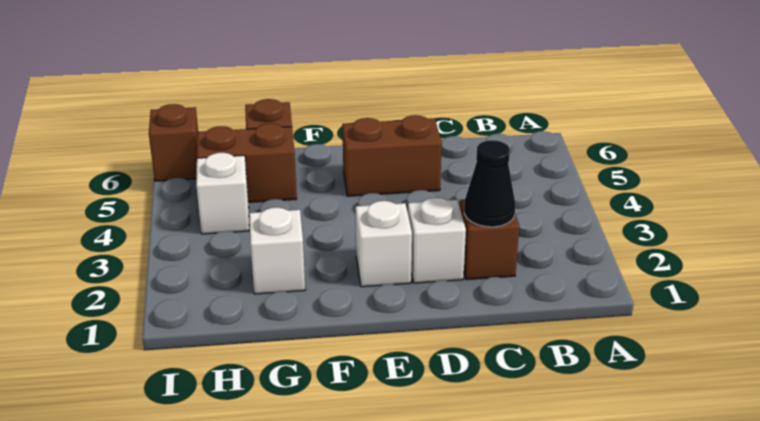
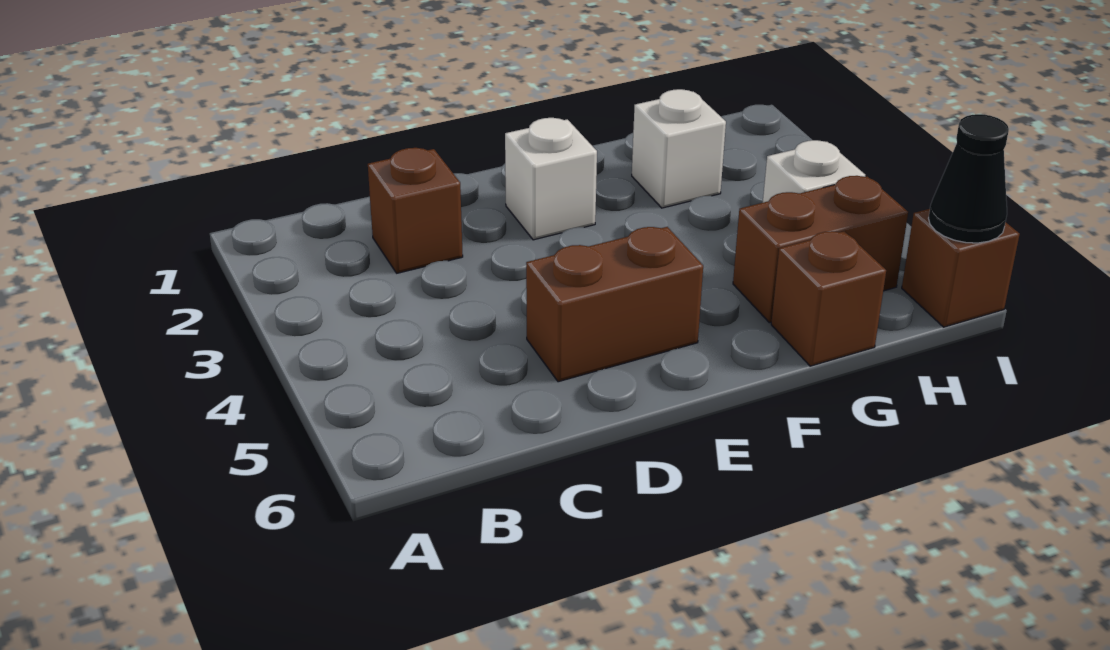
black 1x1 cone [464,140,515,227] -> black 1x1 cone moved to [929,114,1009,243]
white 1x1 brick [408,197,466,283] -> none

